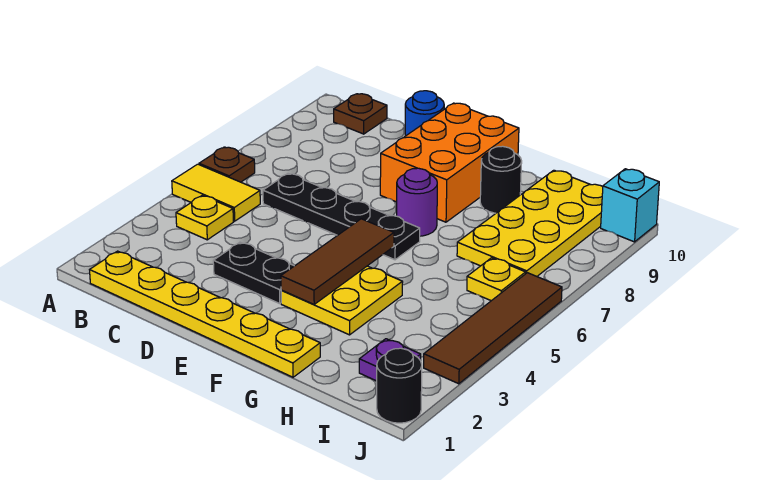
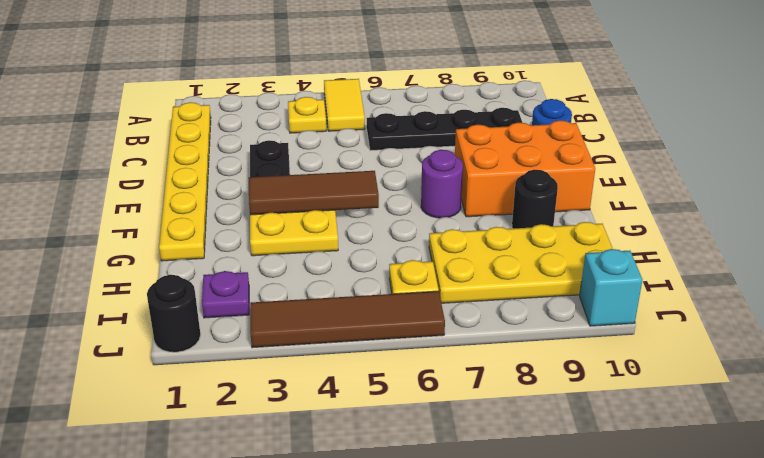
brown 1x1 plate [199,147,255,182] -> none
brown 1x1 plate [334,94,387,134] -> none
black 1x4 plate [263,174,420,260] -> black 1x4 plate turned to [367,108,522,151]

